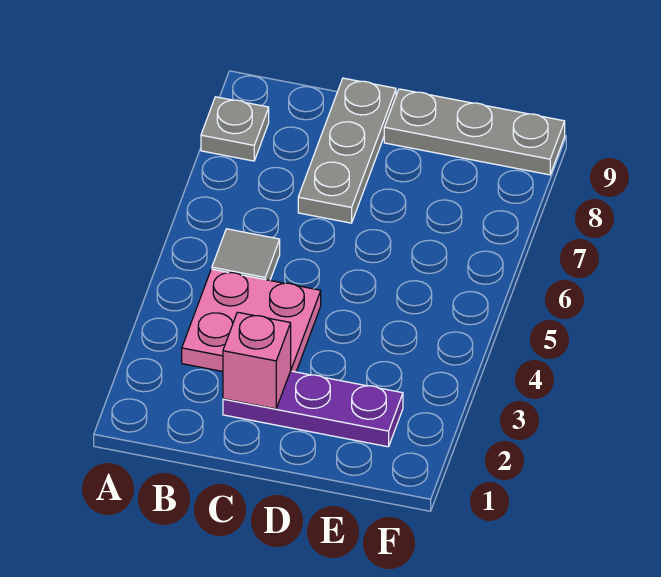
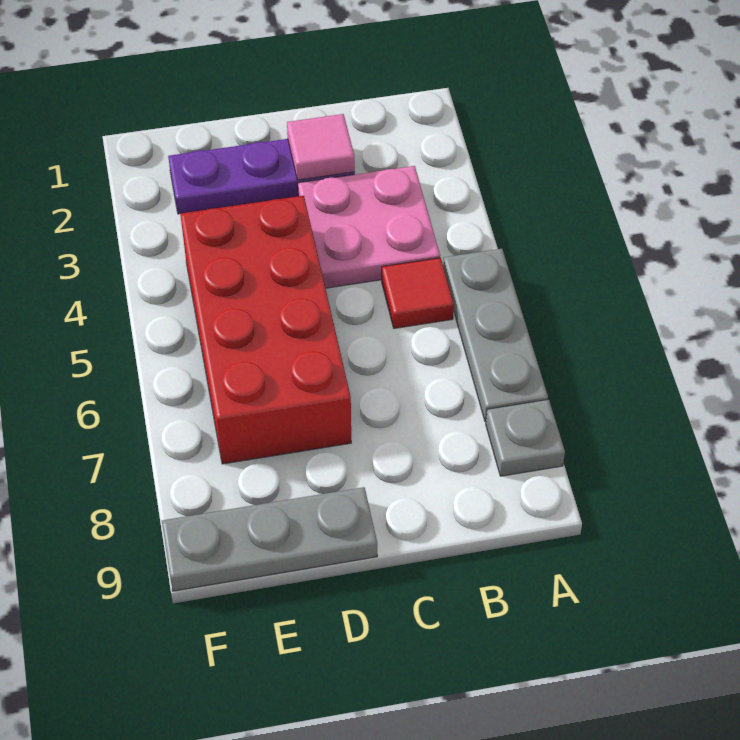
grey 1x1 tile [212,229,280,280] -> red 1x1 tile [382,258,454,328]
pink 1x1 brick [223,312,291,409] -> pink 1x1 tile [287,114,355,180]
grey 1x3 plate [298,78,396,223] -> grey 1x3 plate moved to [443,249,548,422]
none -> red 2x4 brick [180,196,351,464]

